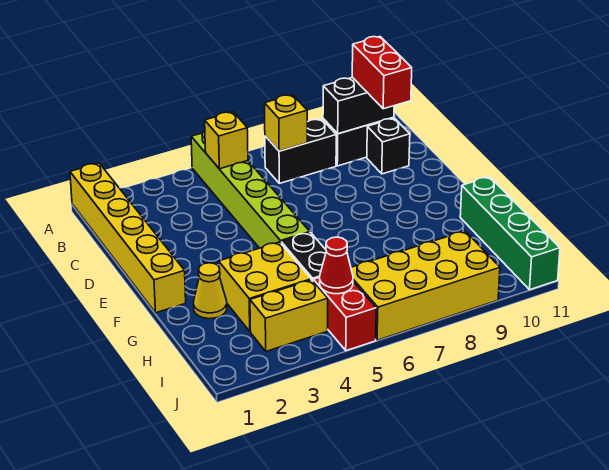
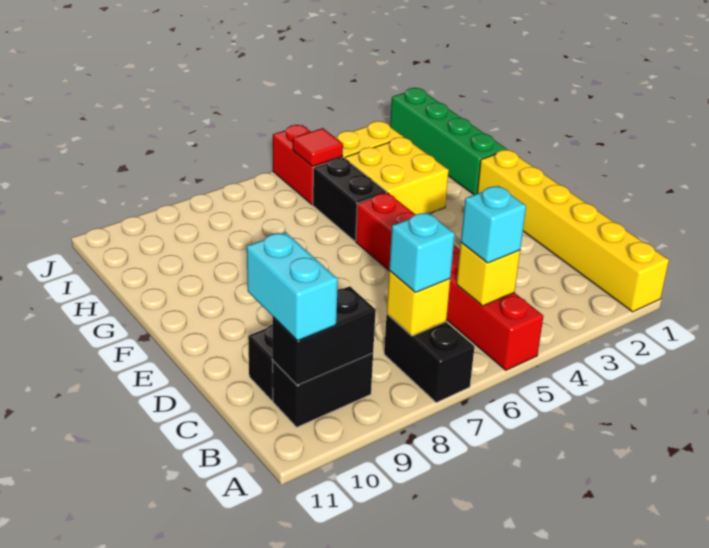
lime 1x6 brick [191,131,310,248] -> red 1x6 brick [356,193,543,370]
none -> cyan 1x1 brick [461,186,526,263]
black 1x2 brick [265,119,336,183] -> black 1x2 brick turned to [384,314,474,402]
none -> cyan 1x1 brick [389,212,455,292]
red 1x2 brick [352,37,412,109] -> cyan 1x2 brick [247,232,338,341]
yellow 1x1 cone [193,263,227,319] -> none
green 1x4 brick [460,177,560,290] -> green 1x4 brick moved to [390,88,507,195]
red 1x1 cone [320,237,353,294] -> red 1x1 tile [293,128,343,166]
yellow 2x4 brick [351,231,500,340] -> none

